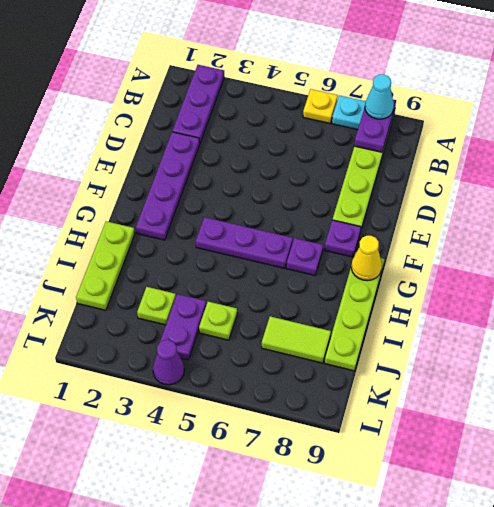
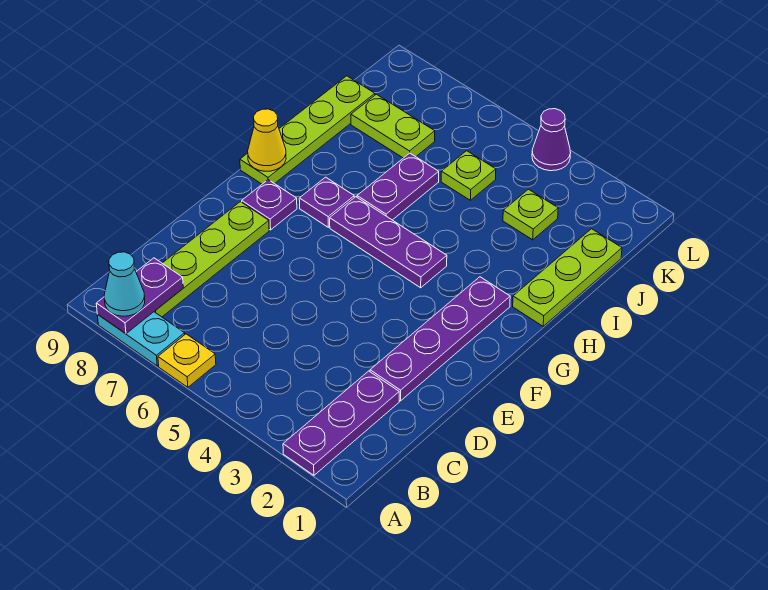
purple 1x2 plate [160,294,206,360] -> purple 1x2 plate moved to [357,153,439,220]
lime 1x2 tile [262,316,331,363] -> lime 1x2 plate [351,94,435,158]

